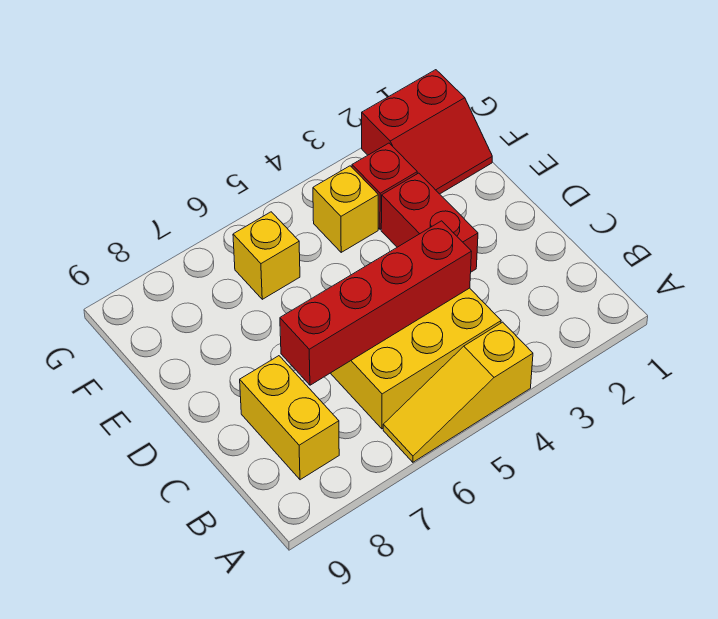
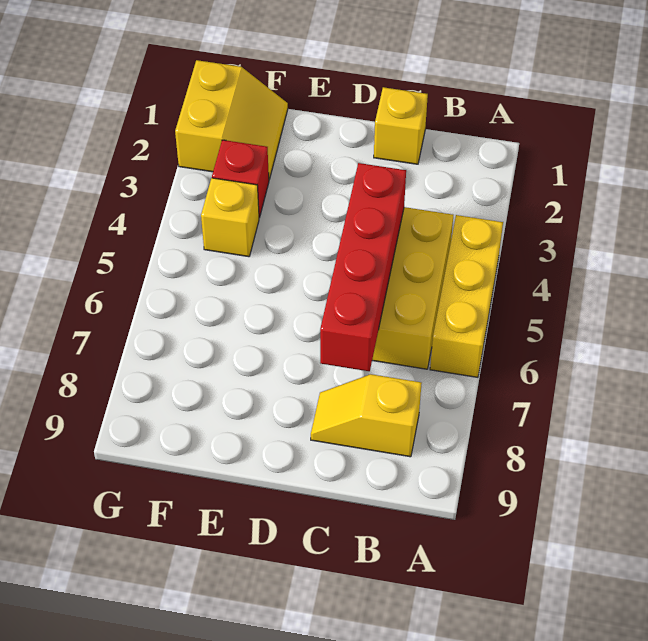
yellow 1x3 slope [383,322,533,462] -> yellow 1x3 brick [430,215,503,377]
yellow 1x2 brick [240,356,339,480] -> yellow 1x2 slope [311,374,422,457]
red 1x2 brick [381,173,478,272] -> none
red 2x2 slope [362,70,492,194] -> yellow 2x2 slope [175,60,288,179]
yellow 1x1 brick [233,212,300,299] -> yellow 1x1 brick moved to [374,87,428,164]

